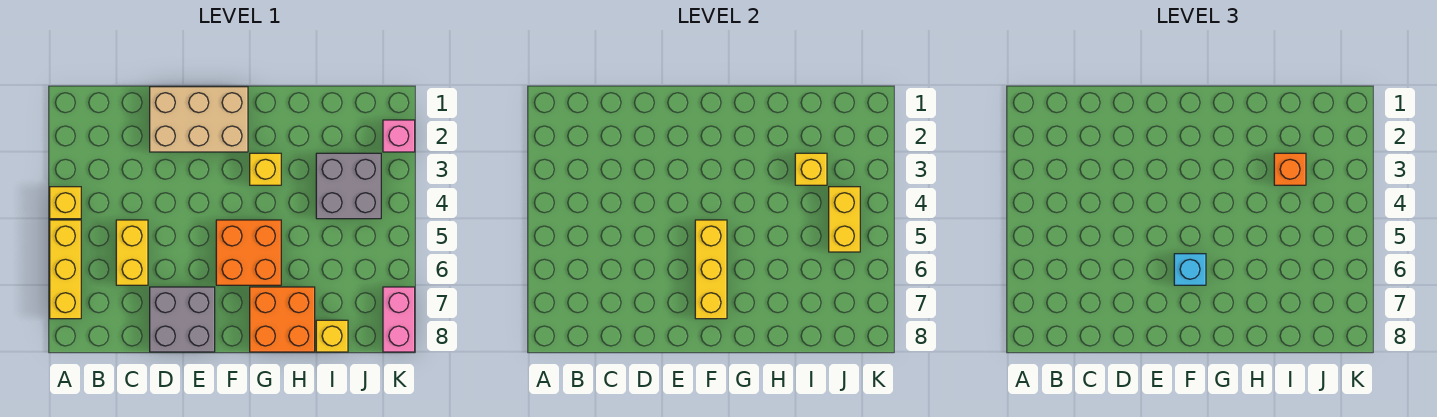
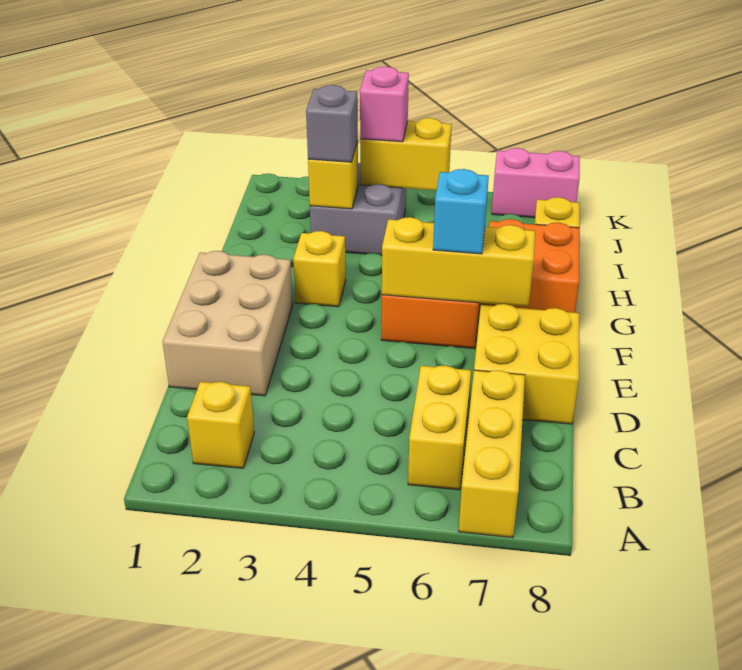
yellow 1x1 brick [50,187,81,219] -> yellow 1x1 brick moved to [187,382,254,468]
yellow 1x3 brick [50,220,81,319] -> yellow 1x3 brick turned to [459,370,525,538]
yellow 1x2 brick [116,220,148,285] -> yellow 1x2 brick turned to [408,365,471,490]
grey 2x2 brick [150,287,215,352] -> yellow 2x2 brick [474,304,579,424]
orange 1x1 brick [1274,153,1306,185] -> grey 1x1 brick [306,85,358,162]
pink 1x1 brick [383,120,415,152] -> pink 1x1 brick moved to [360,66,409,142]

